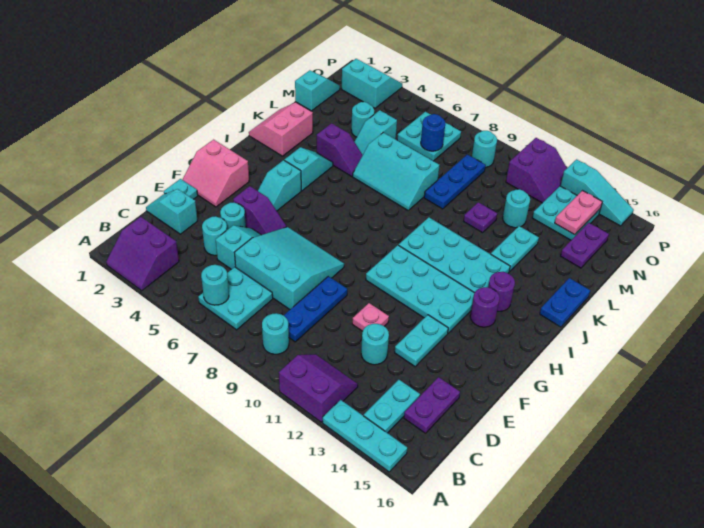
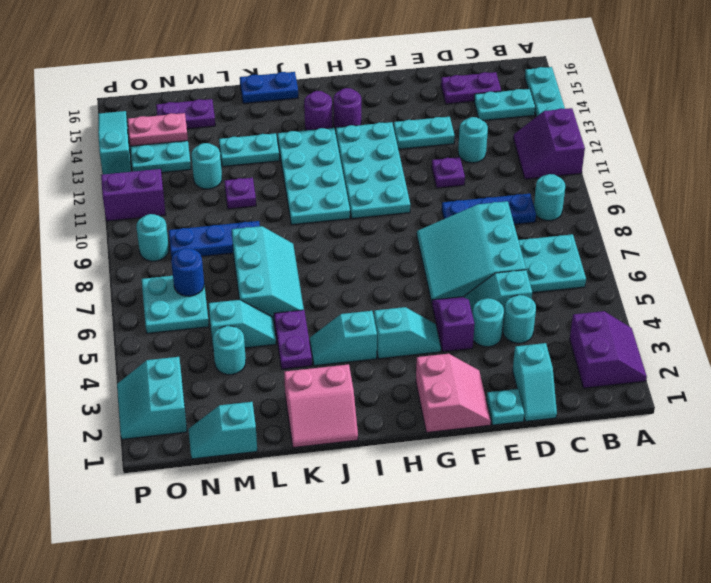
cyan 1x1 round brick [201,265,229,305] -> none
pink 1x1 plate [352,303,389,331] -> purple 1x1 plate [432,157,465,188]
purple 1x2 slope [317,123,362,176] -> purple 1x2 plate [274,310,312,369]

